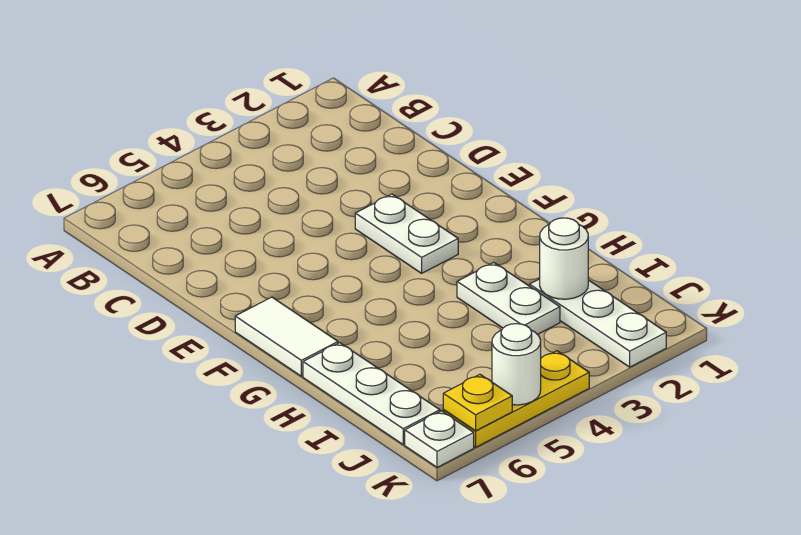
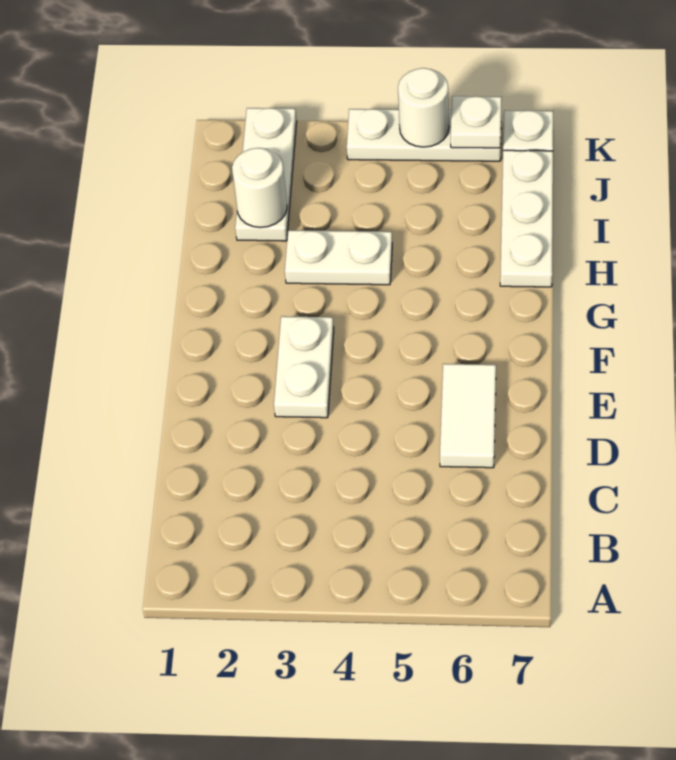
white 1x2 tile [235,297,338,376] -> white 1x2 tile moved to [440,364,496,468]
white 1x2 plate [457,262,560,335] -> white 1x2 plate turned to [285,230,392,285]
yellow 1x3 plate [443,351,589,447] -> white 1x3 plate [347,109,501,161]
yellow 1x1 plate [443,374,512,431] -> white 1x1 plate [451,96,502,148]

